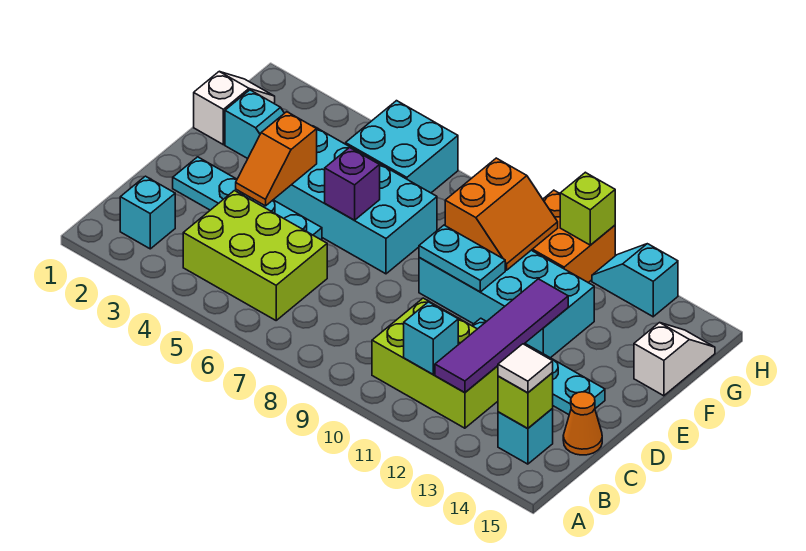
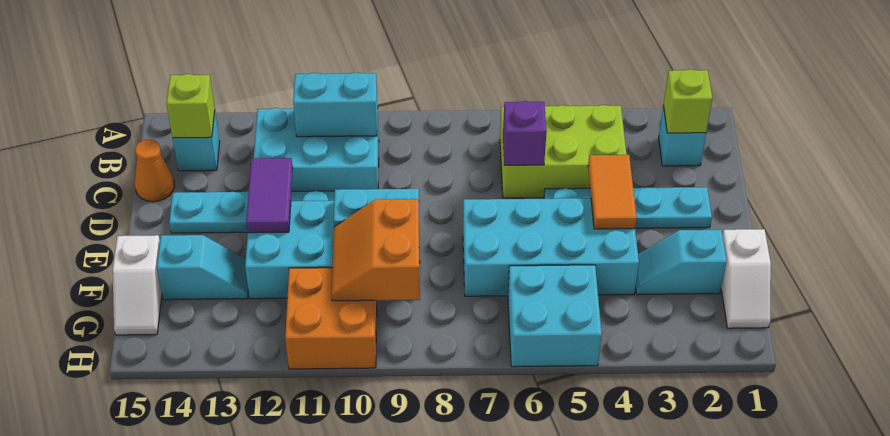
lime 2x3 brick [372,298,498,428] -> cyan 2x3 brick [254,108,379,191]
cyan 1x1 brick [404,302,458,375] -> cyan 1x2 brick [293,72,378,137]
purple 1x4 tile [435,279,568,393] -> purple 1x2 tile [246,158,293,233]
white 1x1 tile [498,344,553,393] -> none
orange 1x2 slope [236,112,317,206] -> orange 1x2 tile [588,155,637,229]
purple 1x1 brick [325,148,380,220] -> purple 1x1 brick moved to [503,101,547,165]
lime 1x1 brick [560,172,615,245] -> lime 1x1 brick moved to [663,69,712,133]
cyan 1x2 slope [592,244,678,317] -> cyan 1x2 slope moved to [157,235,248,300]

